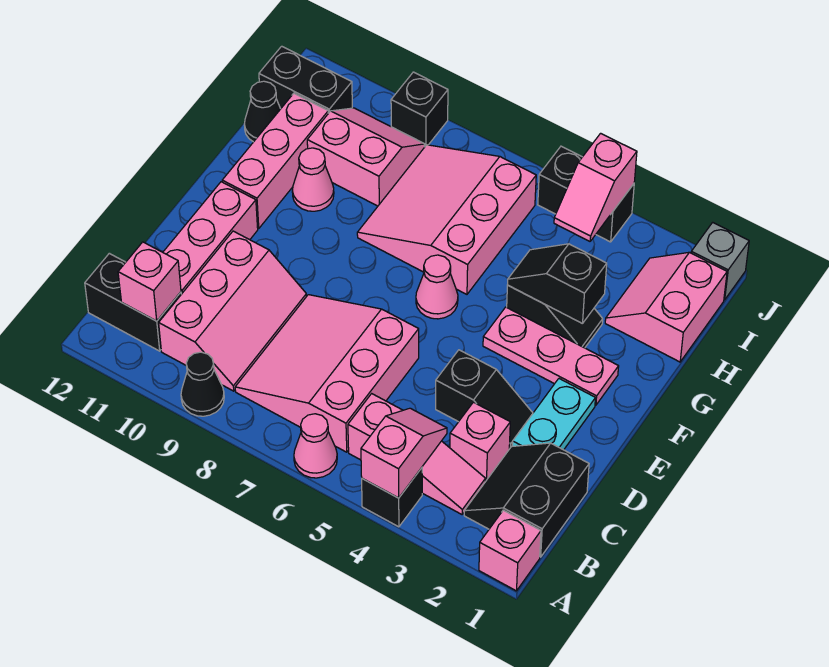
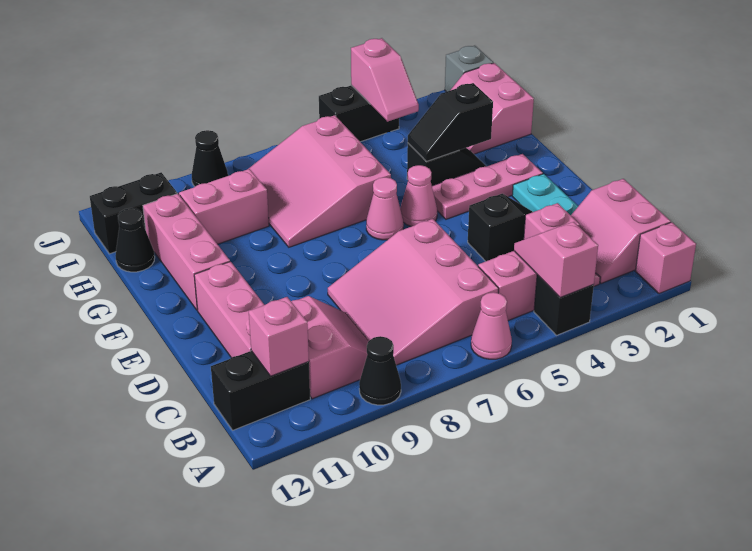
black 2x2 slope [464,443,589,557] -> pink 2x2 slope [571,179,671,284]
pink 2x3 slope [159,231,307,391] -> pink 2x2 slope [291,296,369,399]
pink 1x1 cone [292,148,334,211] -> pink 1x1 cone moved to [400,165,437,227]
black 1x1 brick [391,72,448,146] -> black 1x1 cone [192,130,228,186]

